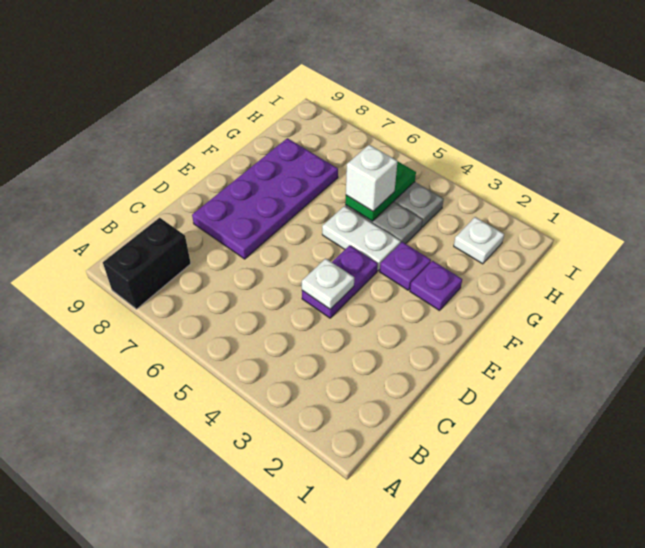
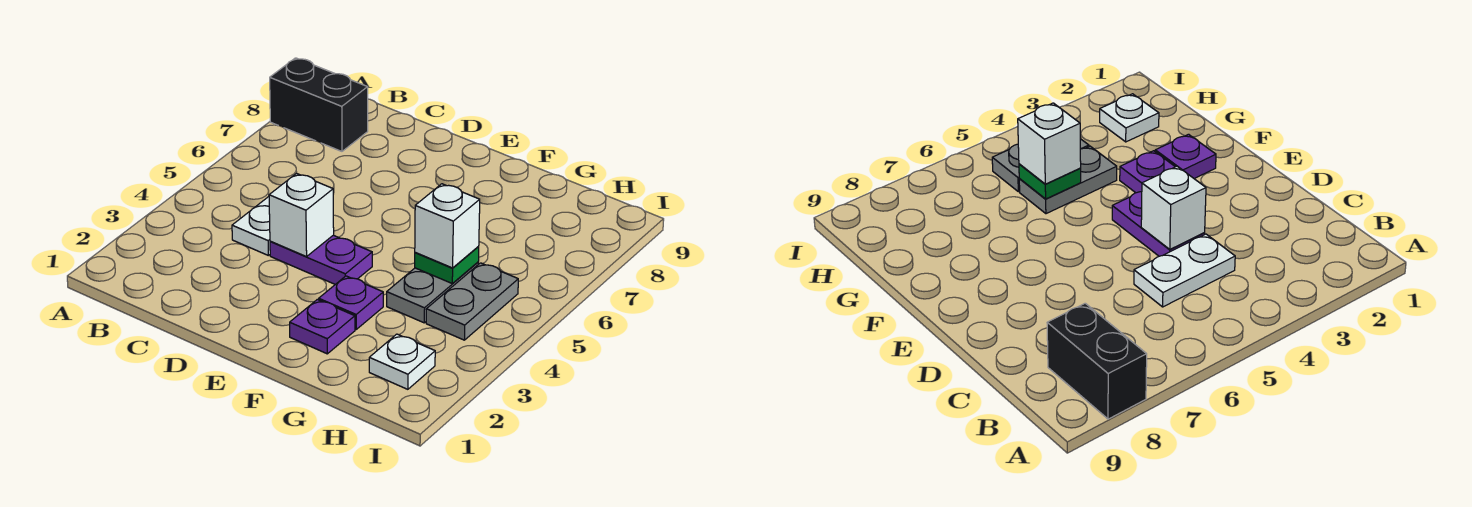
white 1x1 plate [302,258,354,309] -> white 1x1 brick [269,173,334,257]
purple 2x4 plate [192,138,338,259] -> none
white 1x2 plate [322,206,401,271] -> white 1x2 plate moved to [232,197,270,255]
green 1x2 plate [345,162,416,221] -> green 1x1 plate [415,247,479,284]

